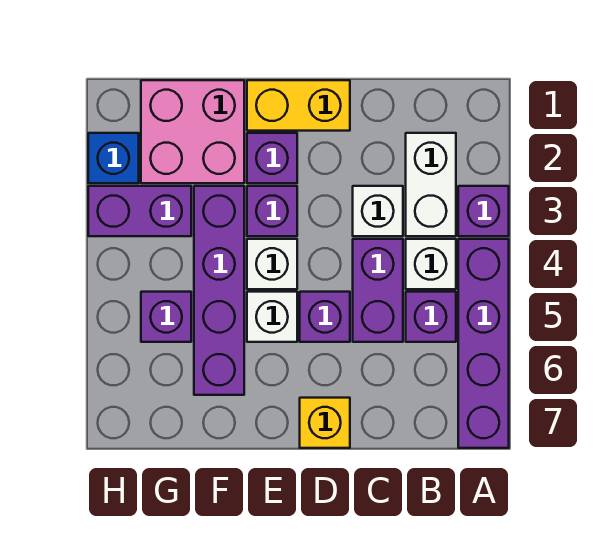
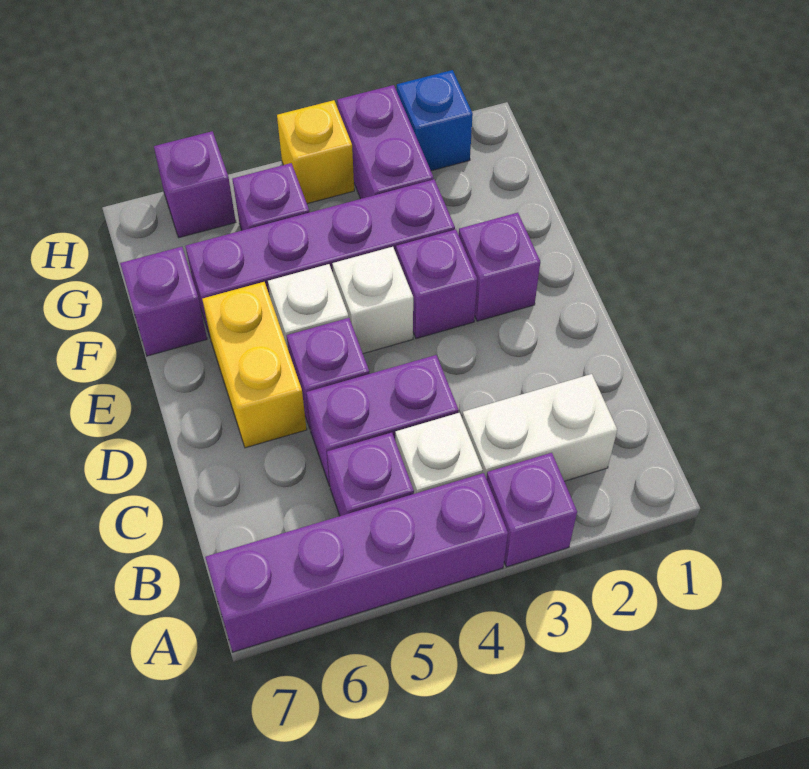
white 1x1 brick [353,186,403,236] -> none
yellow 1x2 brick [247,80,350,131] -> yellow 1x2 brick moved to [202,282,307,448]
yellow 1x1 brick [300,398,350,448] -> yellow 1x1 brick moved to [277,100,354,204]
pink 2x2 brick [141,80,244,183] -> none
none -> purple 1x1 brick [120,247,207,356]
none -> purple 1x1 brick [154,131,236,238]

